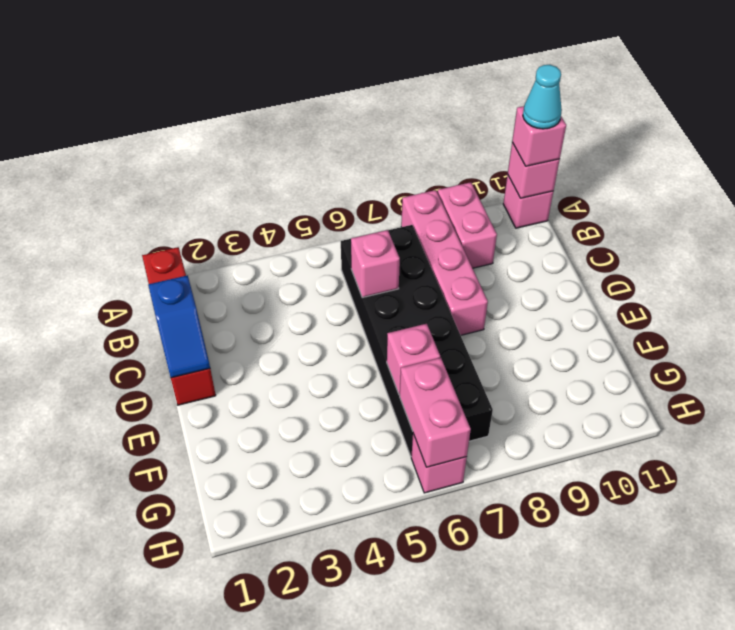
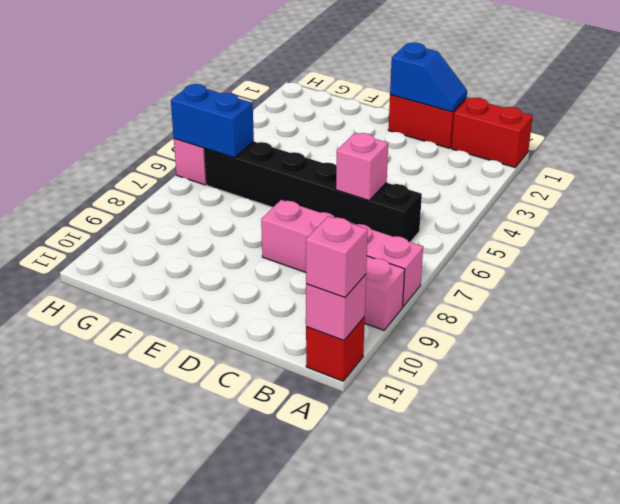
pink 1x1 brick [503,175,553,228] -> red 1x1 brick [306,317,365,381]
cyan 1x1 cone [523,65,562,129] -> none
black 2x6 brick [341,225,493,456] -> black 1x6 brick [205,141,422,242]
blue 1x2 slope [148,275,210,378] -> blue 1x2 slope turned to [390,42,467,112]
pink 1x1 brick [387,324,440,395] -> none
pink 1x2 brick [400,358,471,467] -> blue 1x2 brick [171,84,254,158]

